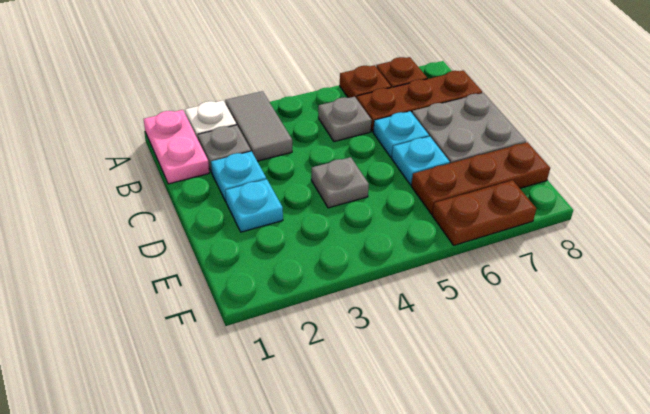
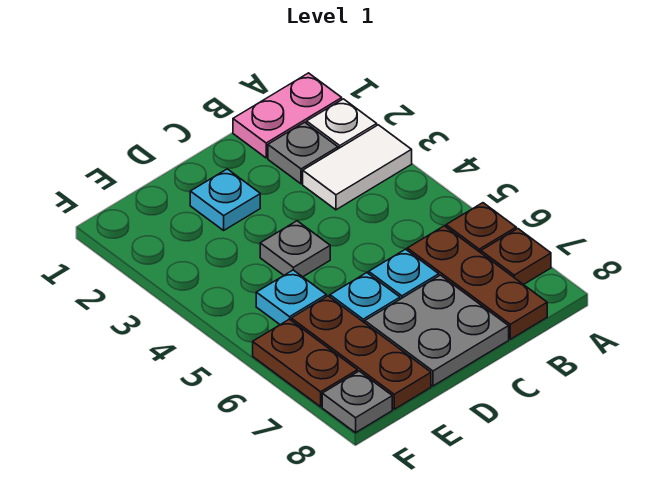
grey 1x2 tile [225,91,292,161] -> white 1x2 tile [303,125,412,210]
grey 1x1 plate [318,97,371,142] -> grey 1x1 plate moved to [322,371,392,433]
cyan 1x1 plate [211,151,266,201] -> cyan 1x1 plate moved to [256,270,326,325]

